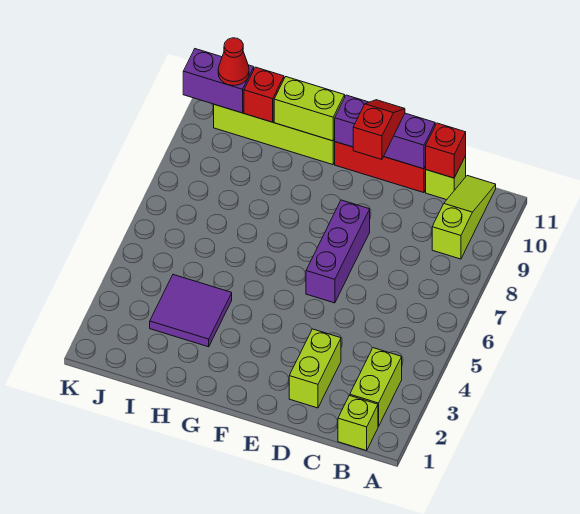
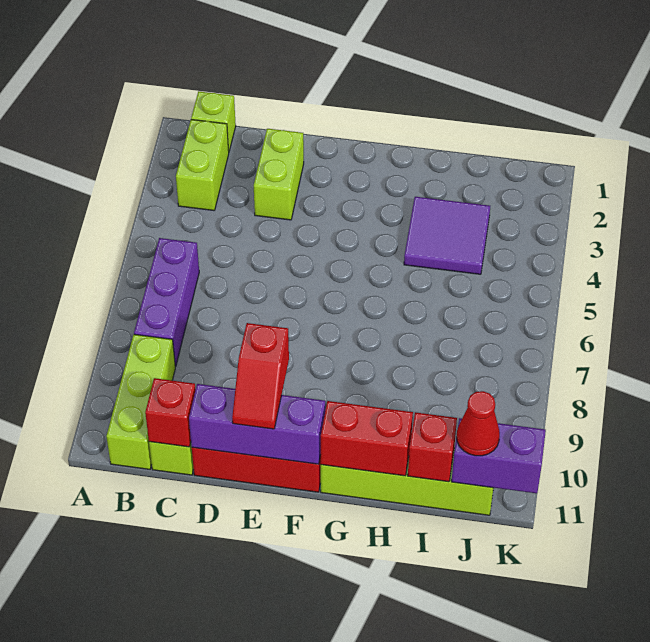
lime 1x3 slope [432,176,496,259] -> lime 1x3 brick [106,334,175,469]
purple 1x3 brick [306,200,370,303] -> purple 1x3 brick moved to [134,238,199,367]
lime 1x2 brick [274,77,345,141] -> red 1x2 brick [321,401,413,476]

